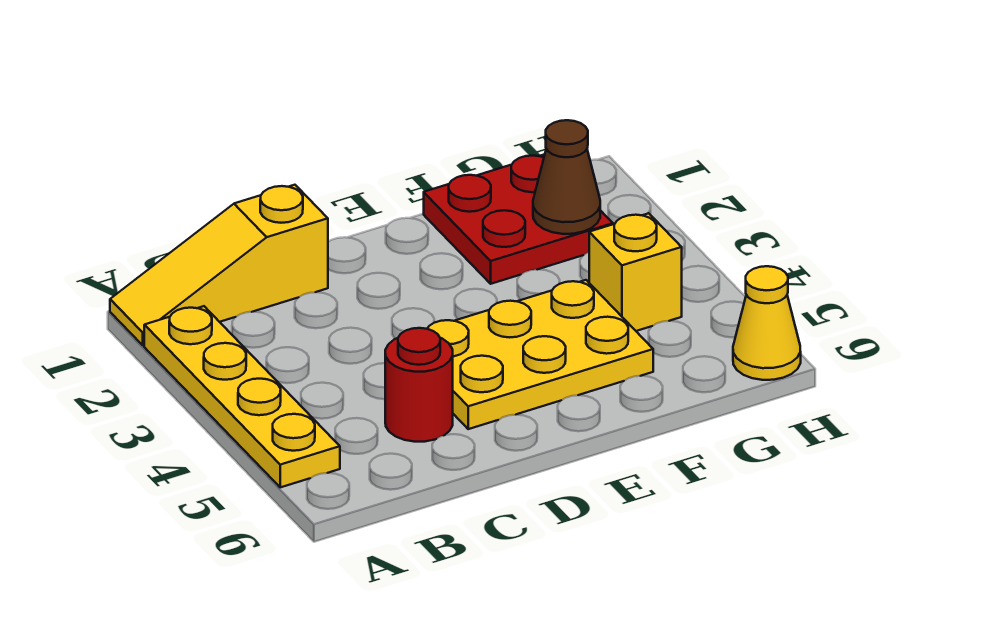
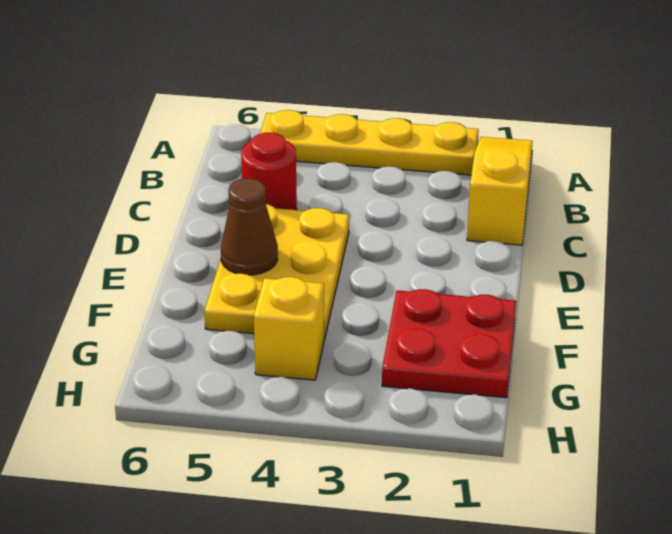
brown 1x1 cone [533,120,600,234] -> brown 1x1 cone moved to [221,178,278,275]
yellow 1x1 cone [733,266,801,380] -> none

